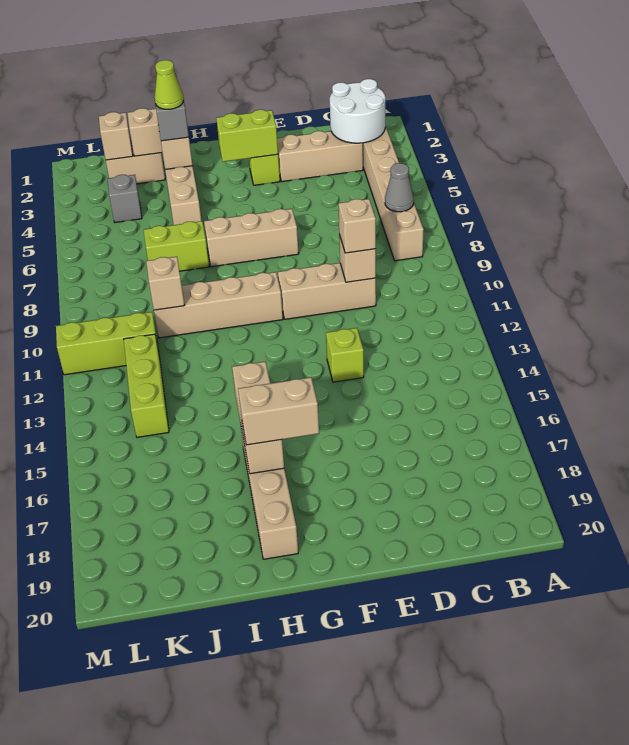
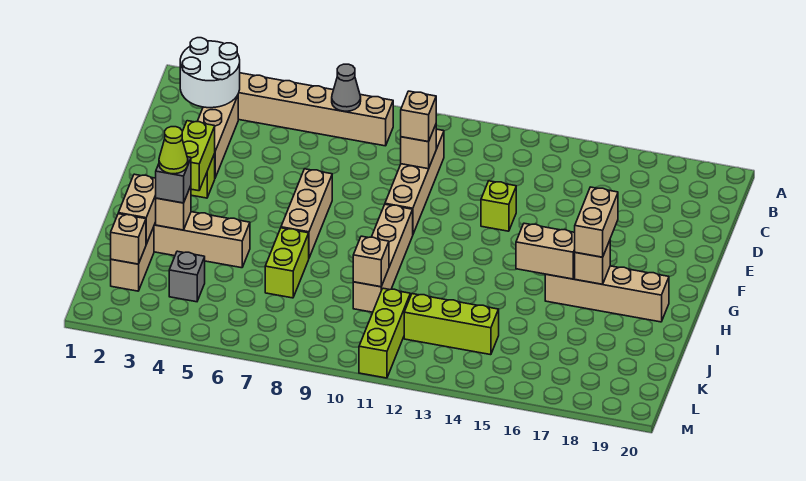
tan 1x3 brick [278,263,376,319] -> tan 1x4 brick [385,129,444,234]

